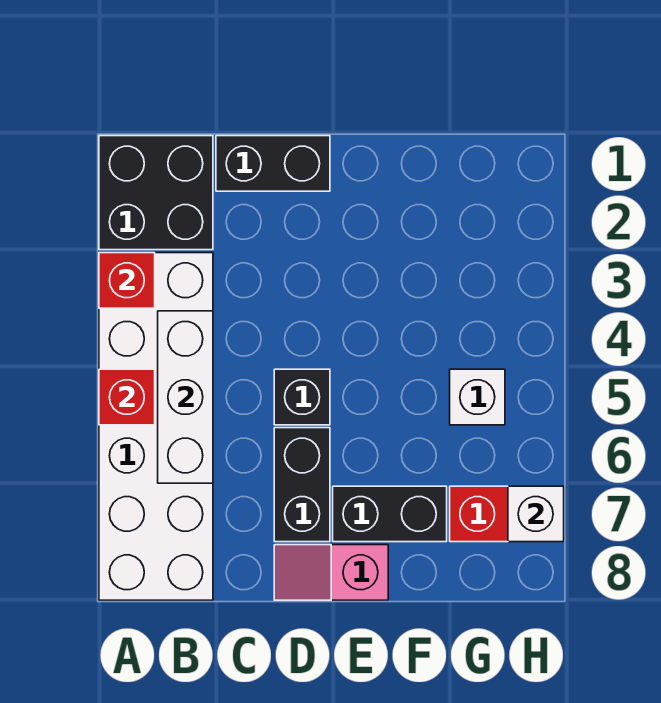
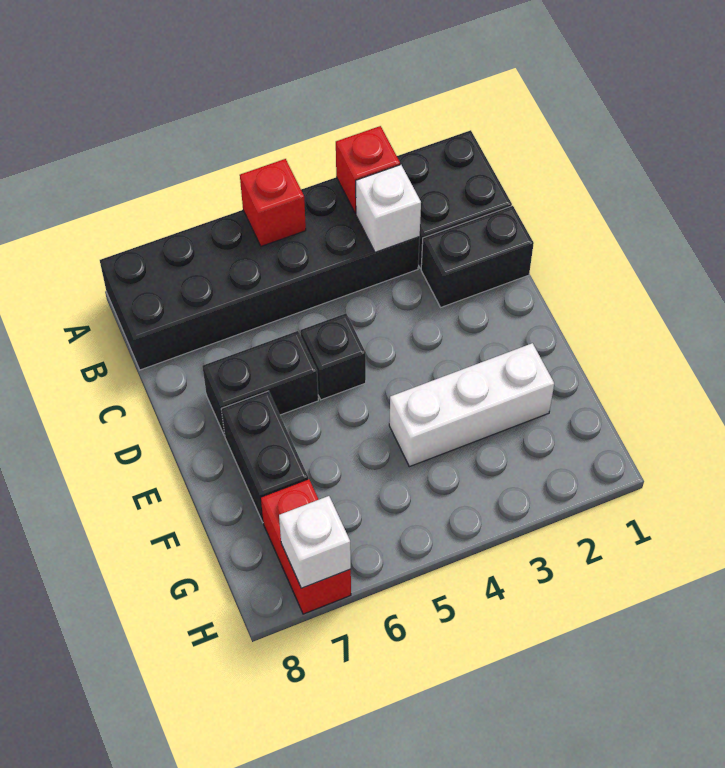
white 2x6 brick [99,253,213,600] -> black 2x6 brick [100,177,420,370]
white 1x3 brick [158,311,213,483] -> white 1x3 brick moved to [389,343,554,467]
black 1x2 brick [216,136,330,191] -> black 1x2 brick turned to [421,206,534,307]
pink 1x2 slope [274,545,388,600] -> none
white 1x1 brick [450,369,505,425] -> white 1x1 brick moved to [356,165,421,252]

